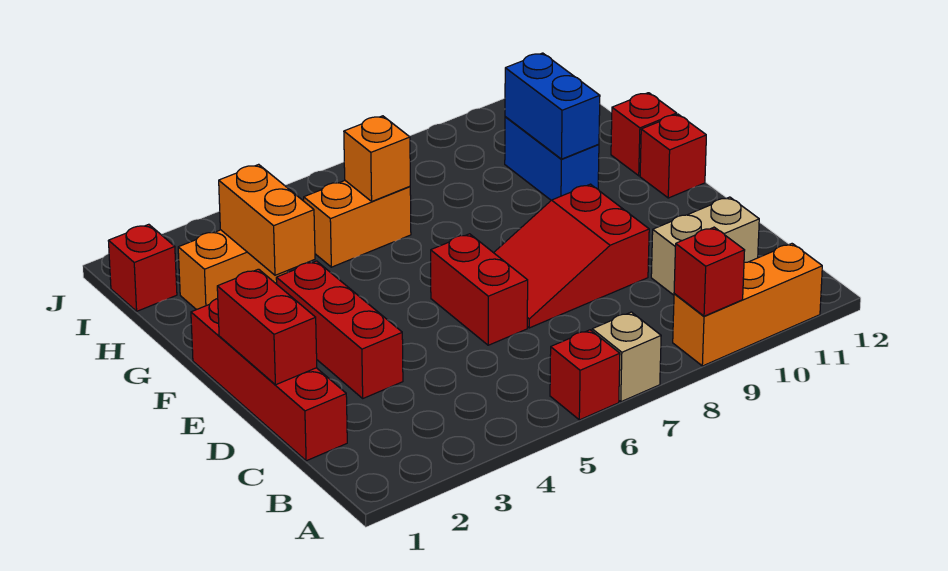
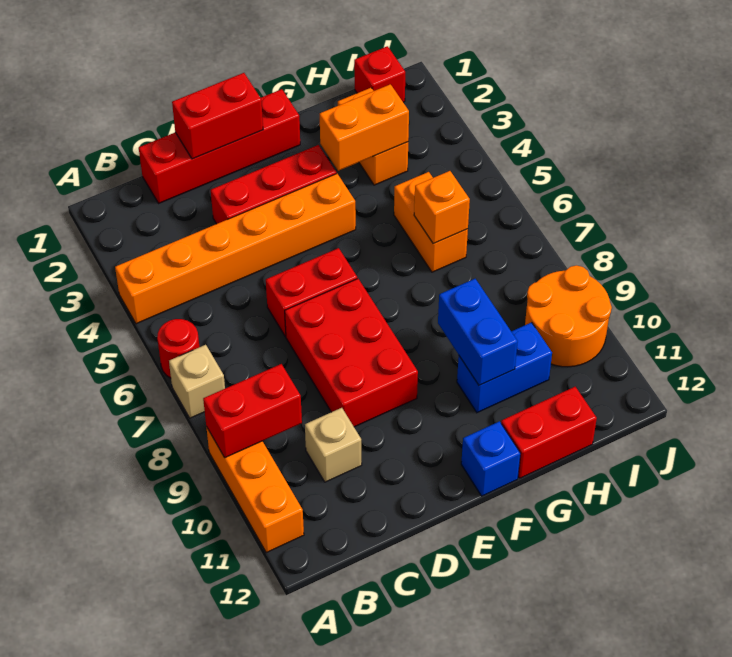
none -> orange 1x6 brick [115,174,356,324]
red 1x1 brick [550,330,620,420] -> red 1x1 round brick [157,319,199,378]
red 1x1 brick [674,227,745,316] -> red 1x2 brick [203,364,302,458]
tan 1x2 brick [651,197,759,295] -> tan 1x1 brick [305,408,362,482]
red 2x3 slope [494,184,649,328] -> red 2x3 brick [285,279,418,427]
red 1x1 brick [640,114,706,198] -> blue 1x1 brick [461,421,521,496]
blue 1x2 brick [505,53,600,159] -> blue 1x2 brick turned to [438,279,518,385]
red 1x1 brick [611,93,677,176] -> red 1x2 brick [501,387,597,478]
none -> orange 2x2 round brick [525,265,612,367]

